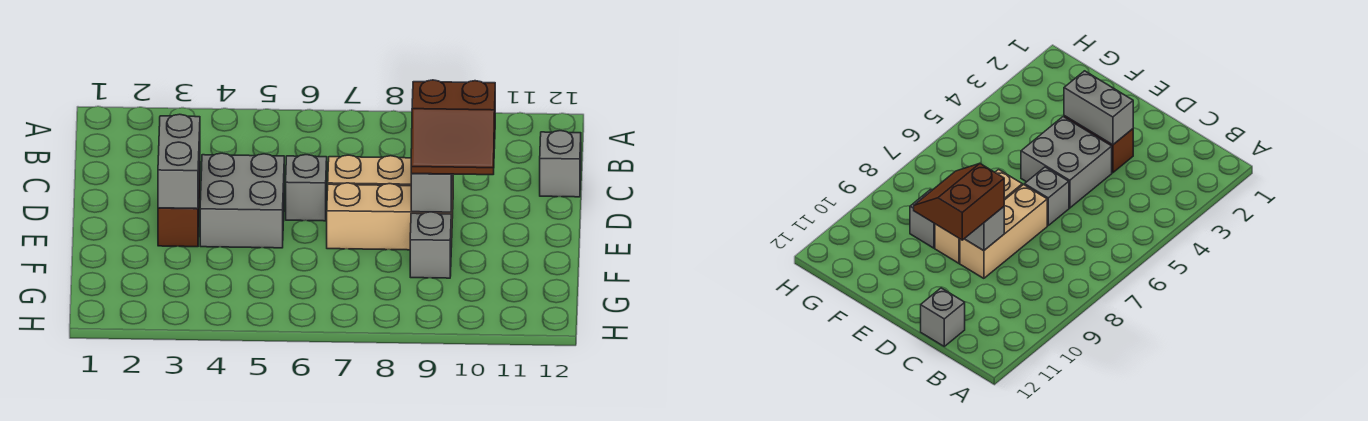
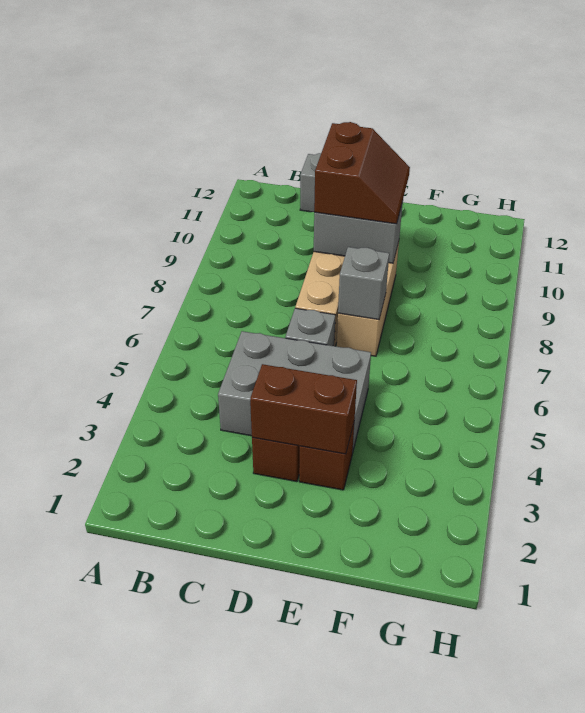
grey 1x2 brick [158,114,200,209] -> brown 1x2 brick [250,364,357,454]
grey 2x2 brick [200,153,284,248] -> grey 2x3 brick [218,331,371,453]
grey 1x1 brick [410,212,451,278] -> grey 1x1 brick moved to [338,247,389,320]

